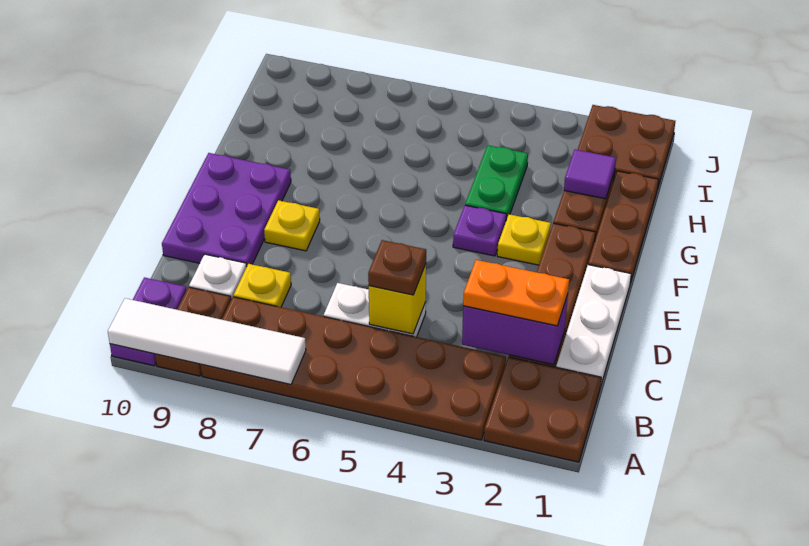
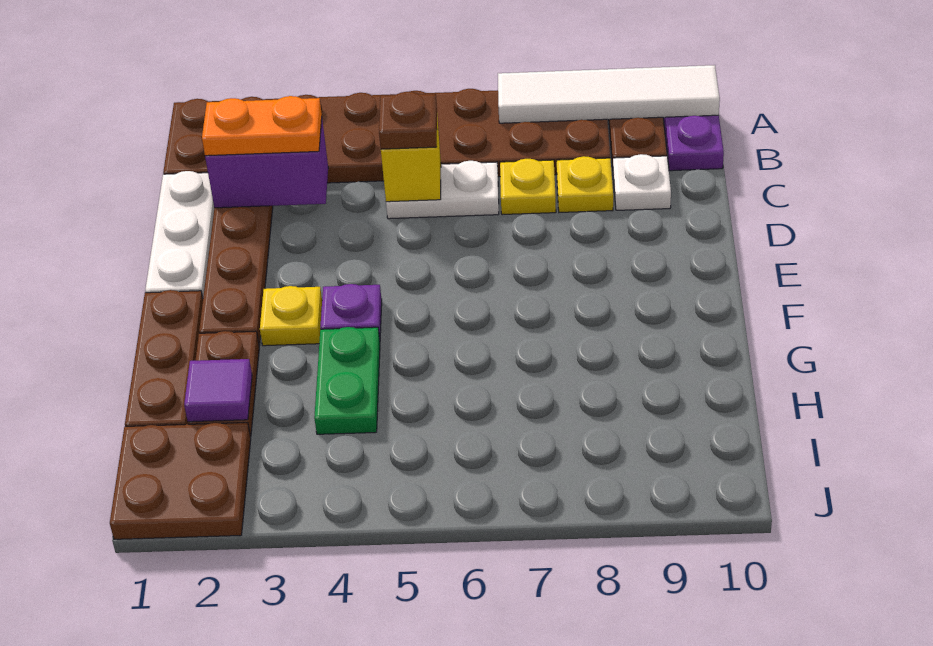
purple 2x3 plate [162,153,291,267] -> none
yellow 1x1 plate [264,200,320,251] -> yellow 1x1 plate moved to [500,159,556,215]

